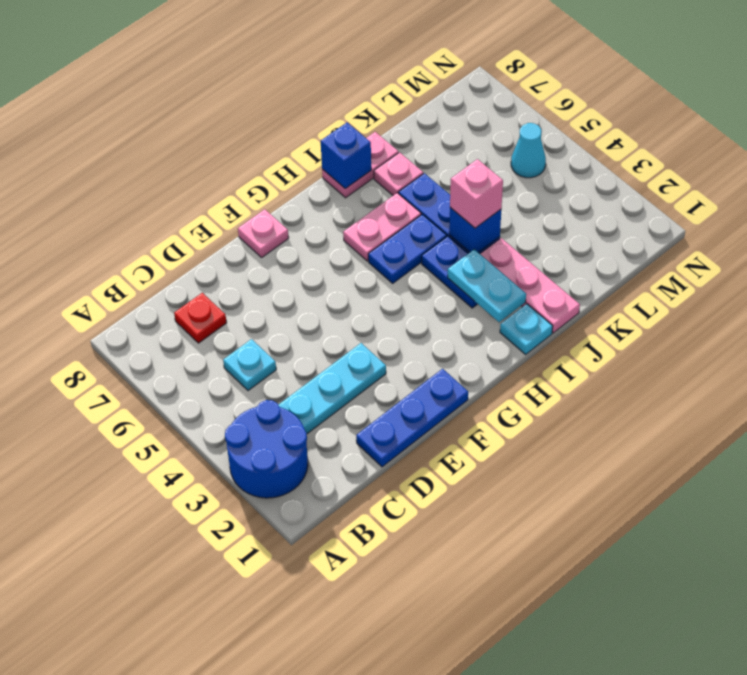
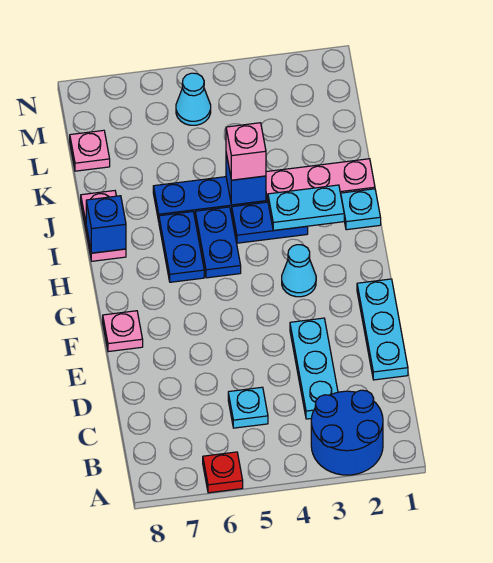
red 1x1 plate [174,293,227,343] -> red 1x1 plate moved to [203,452,243,493]
blue 1x3 plate [356,369,468,467] -> cyan 1x3 plate [357,279,408,380]
none -> cyan 1x1 cone [282,245,316,297]
pink 1x2 plate [343,193,421,261] -> blue 1x2 plate [159,212,204,282]
pink 1x1 plate [374,152,423,195] -> pink 1x1 plate moved to [70,130,110,171]

